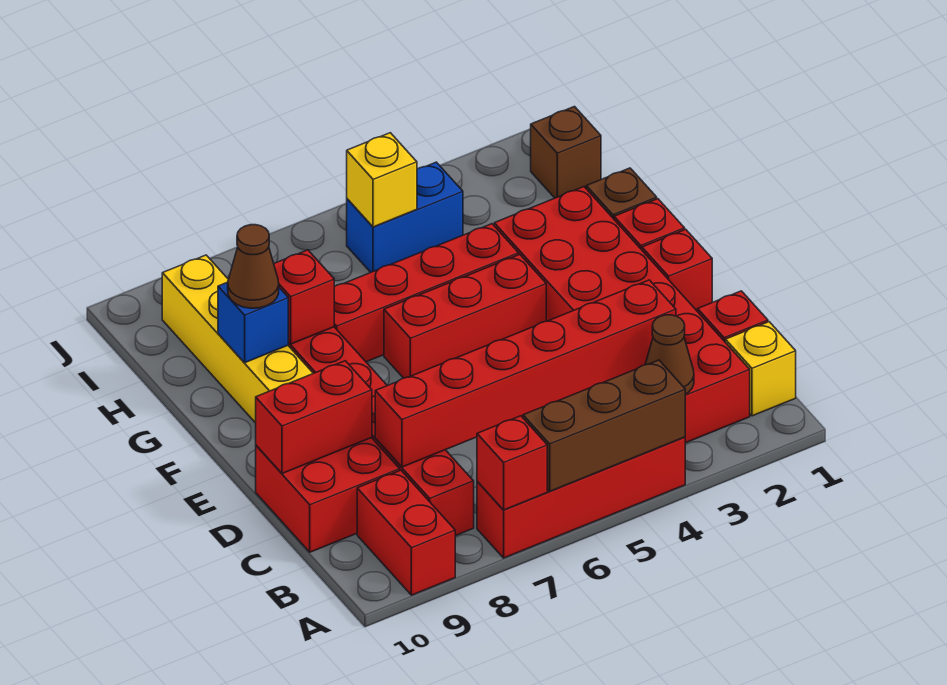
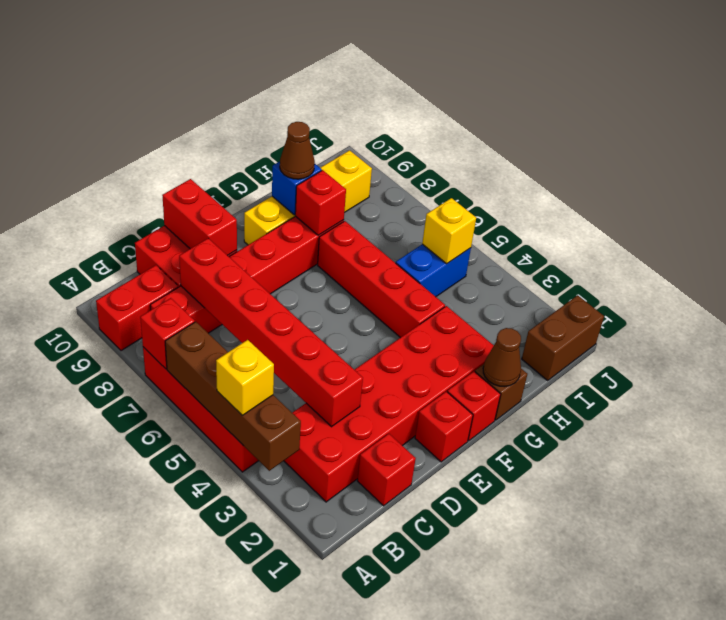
brown 1x3 brick [523,360,685,491] -> brown 1x4 brick [165,322,301,471]
yellow 1x1 brick [725,322,796,416] -> yellow 1x1 brick moved to [216,340,274,415]
brown 1x1 cone [645,315,694,394] -> brown 1x1 cone moved to [483,328,521,387]
red 1x3 brick [384,254,546,378] -> none
brown 1x1 brick [531,107,601,198] -> brown 1x2 brick [522,295,604,380]
blue 1x2 brick [347,162,463,272] -> blue 1x2 brick turned to [396,244,471,297]

